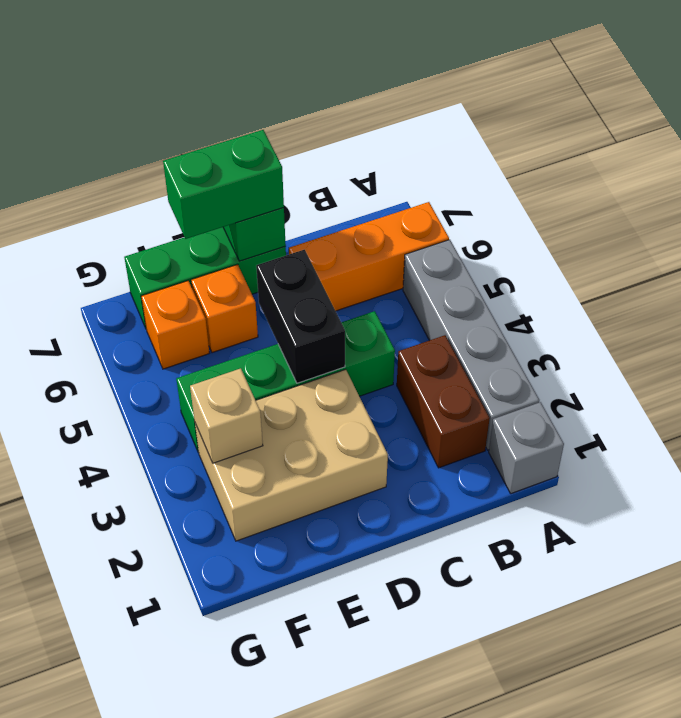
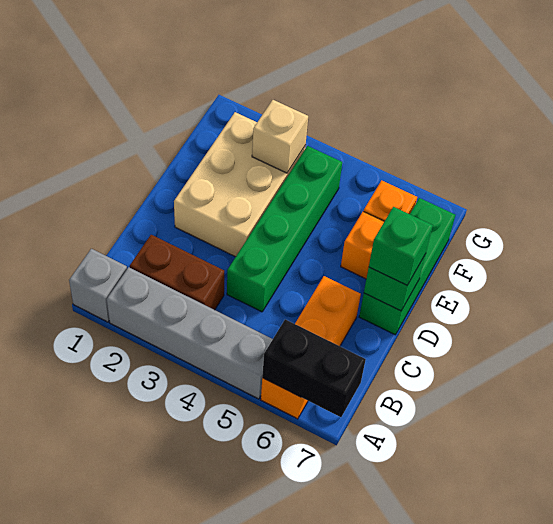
black 1x2 brick [256,250,345,383] -> black 1x2 brick moved to [262,319,366,417]
green 1x2 brick [163,130,284,239] -> green 1x1 brick [369,207,433,285]

